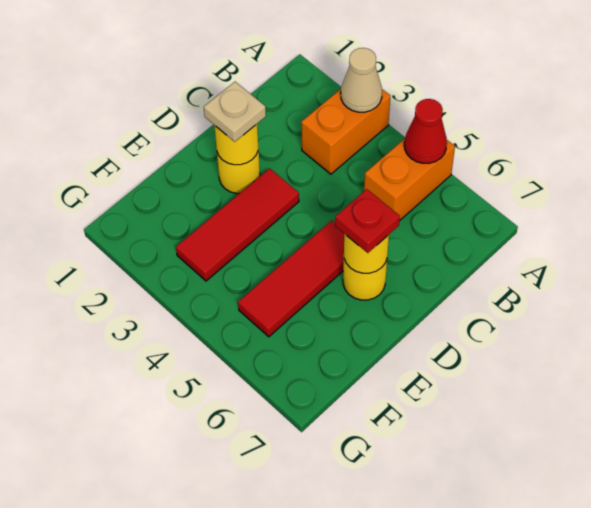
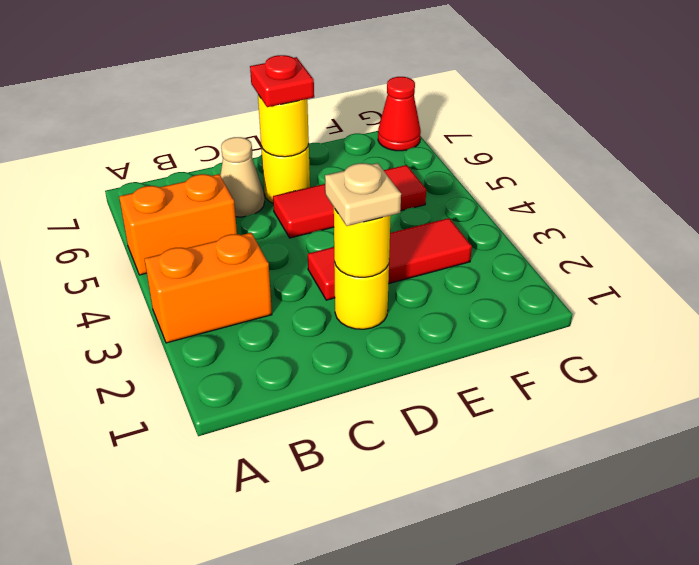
tan 1x1 cone [341,48,382,112] -> tan 1x1 cone moved to [220,137,265,217]
red 1x1 cone [404,99,447,163] -> red 1x1 cone moved to [378,77,421,151]

